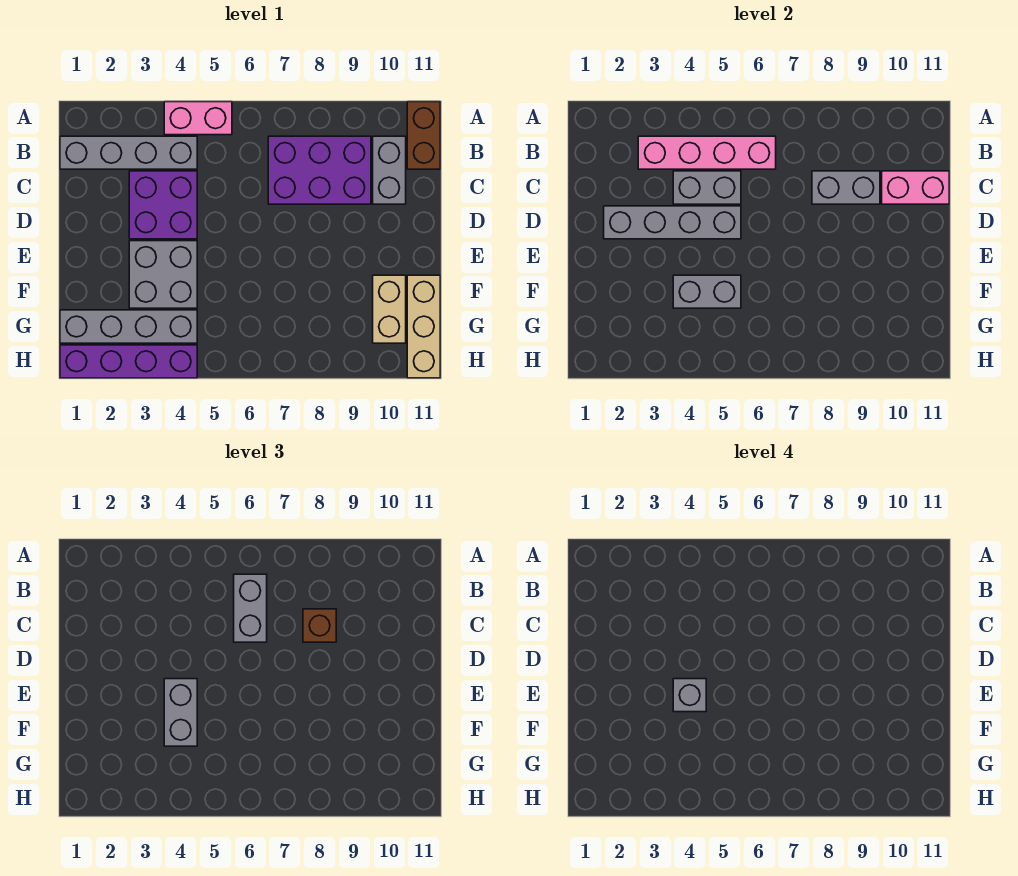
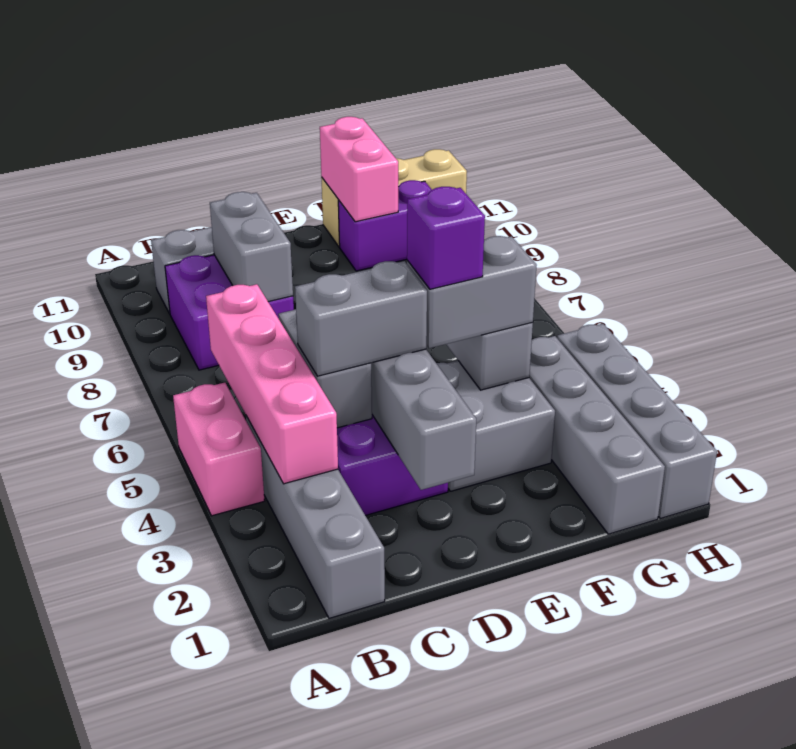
brown 1x2 brick [407,102,440,169] -> none
grey 1x2 brick [234,574,267,642] -> grey 1x2 brick moved to [295,261,427,376]
purple 2x3 brick [268,136,371,204] -> purple 2x2 brick [165,255,294,370]
brown 1x1 brick [303,609,336,642] -> none
pink 1x2 brick [882,171,949,204] -> pink 1x2 brick moved to [320,117,398,222]
grey 1x1 brick [673,679,706,712] -> purple 1x1 brick [407,187,485,289]
tan 1x2 brick [373,275,406,343] -> purple 1x2 brick [338,180,432,271]
purple 1x4 brick [60,345,197,378] -> grey 1x4 brick [557,324,717,518]

